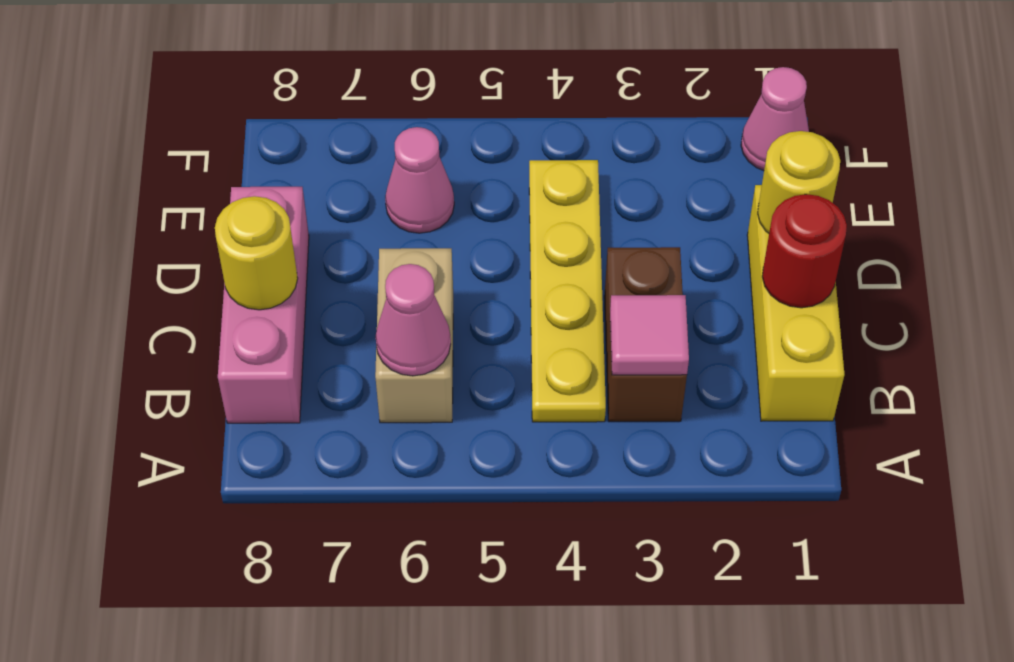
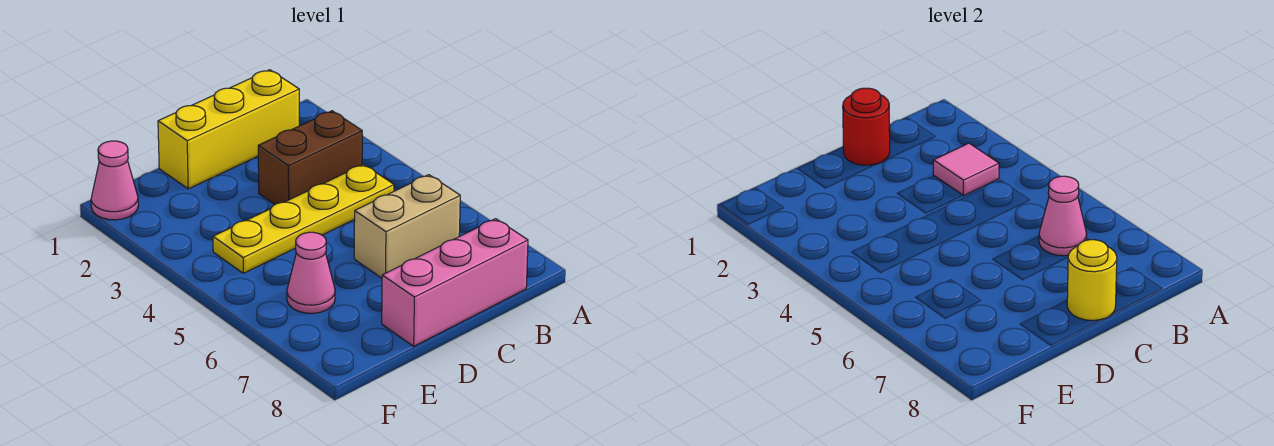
yellow 1x1 round brick [758,131,840,233] -> none

